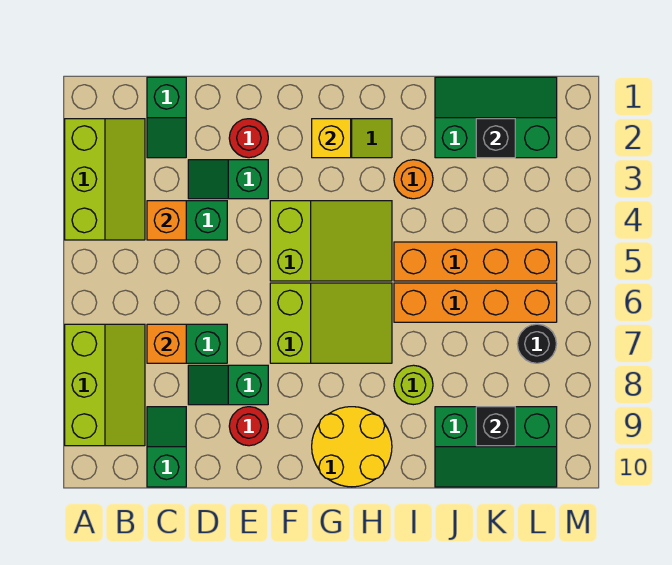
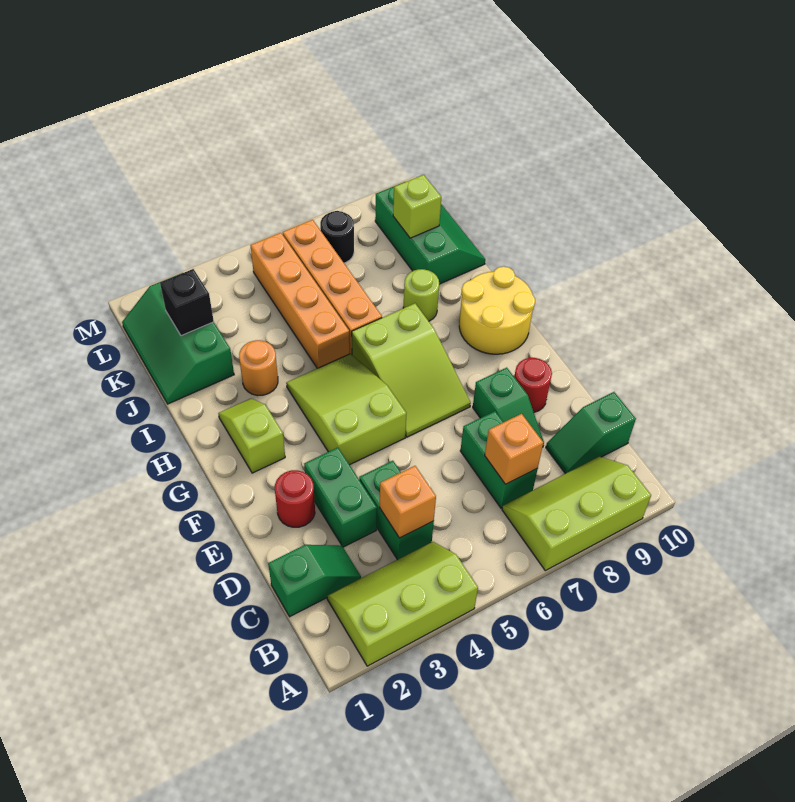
green 1x2 slope [188,160,268,199] -> green 1x2 brick [304,448,377,547]
lime 2x3 slope [270,283,392,363] -> lime 2x3 slope turned to [352,303,471,437]
yellow 1x1 brick [312,119,351,158] -> none
black 1x1 brick [476,407,515,446] -> lime 1x1 brick [393,175,441,238]

